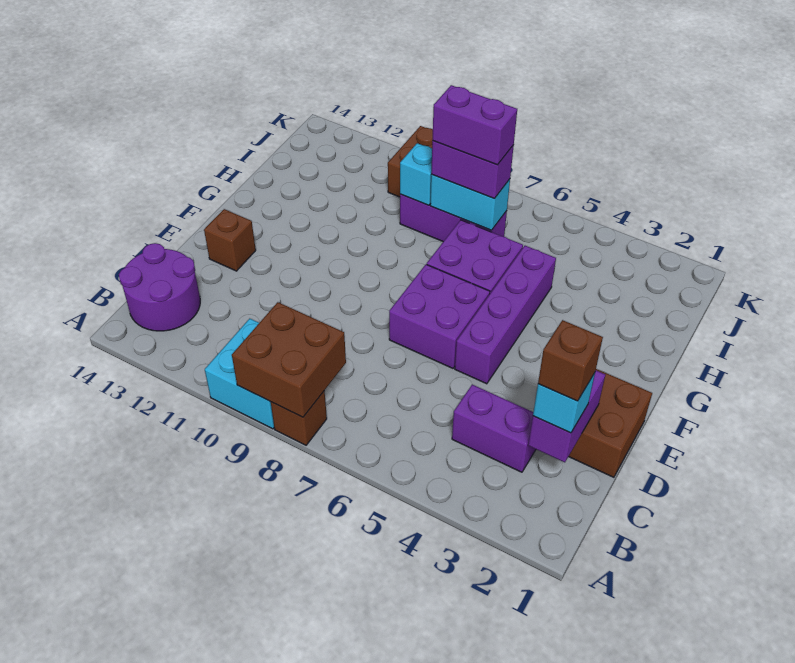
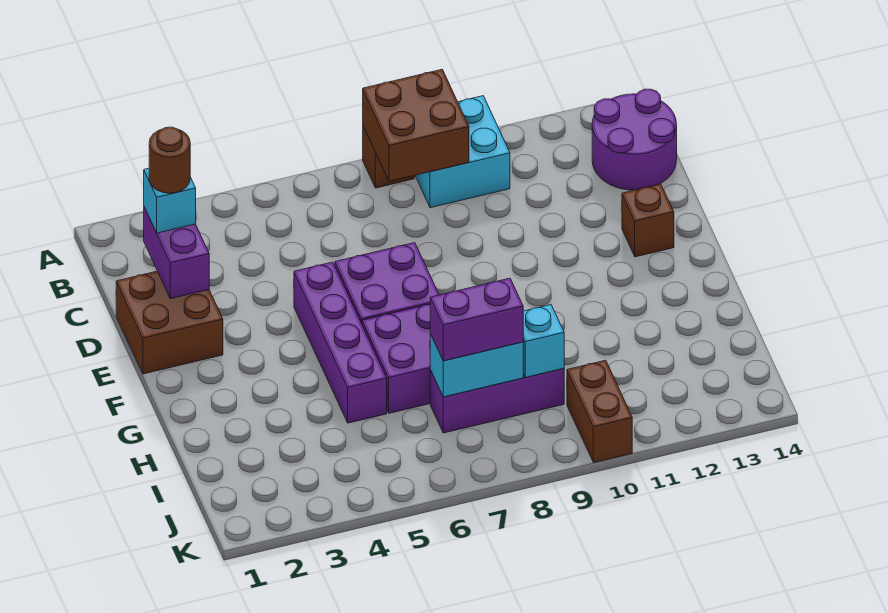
brown 1x1 brick [538,320,603,401] -> brown 1x1 round brick [149,127,190,193]
purple 1x2 brick [452,384,536,472] -> none
purple 1x2 brick [432,85,517,165] -> none

